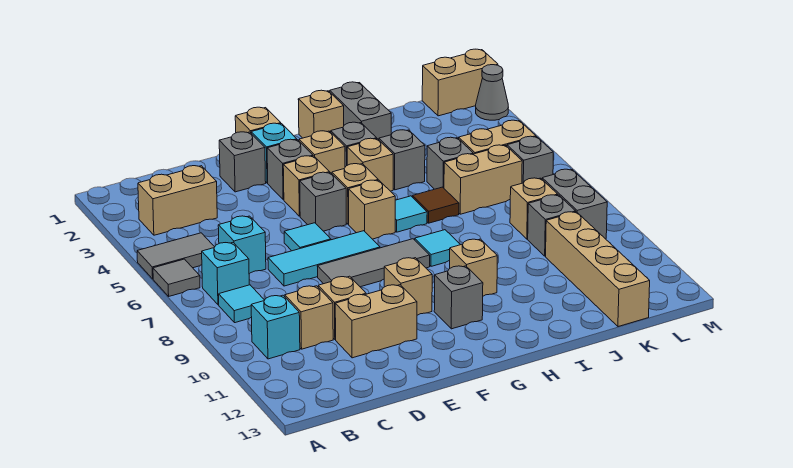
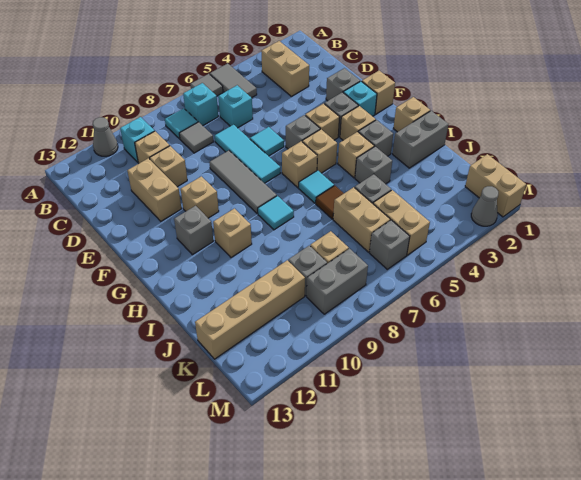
none -> grey 1x1 cone [93,117,118,156]
none -> grey 1x1 tile [179,122,213,153]

